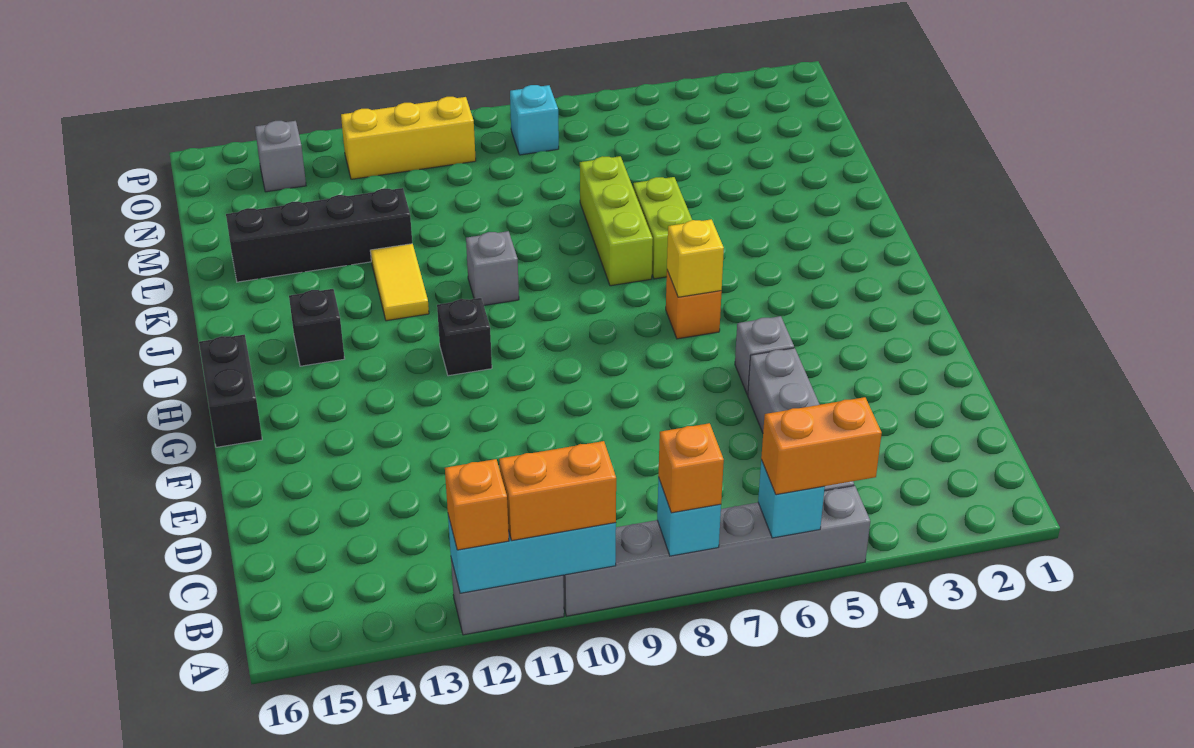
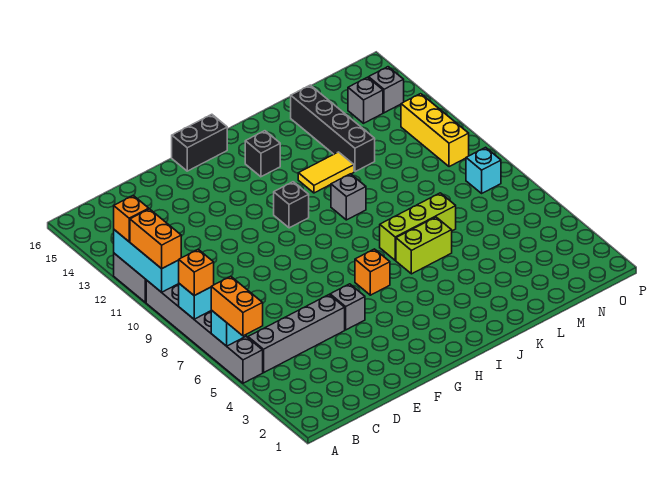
yellow 1x1 brick [667,219,724,297] -> none
none -> grey 1x1 brick [348,77,383,123]

